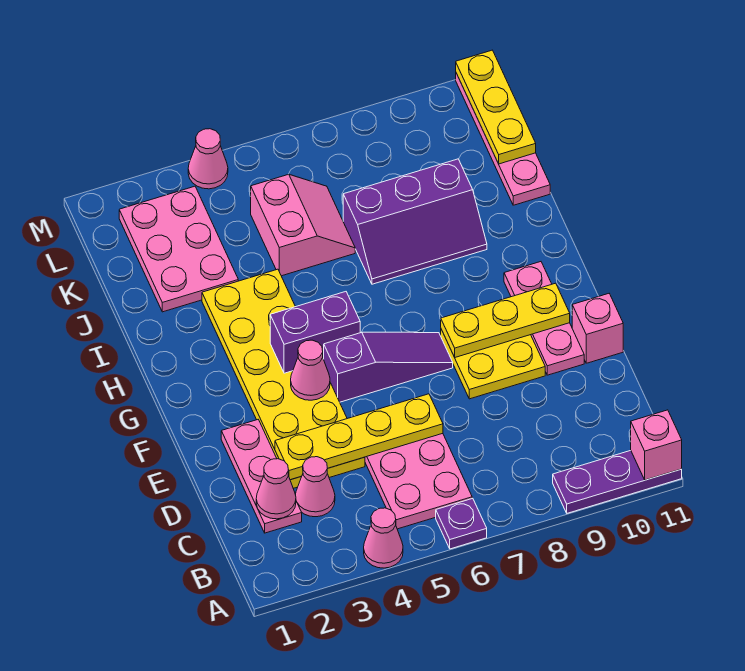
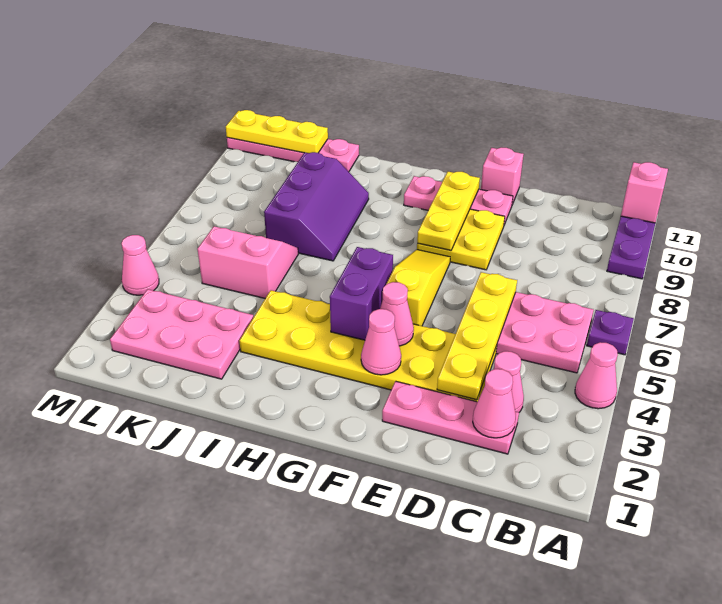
none -> pink 1x1 cone [361,309,401,375]
purple 1x3 slope [324,332,453,402] -> yellow 1x3 slope [387,250,450,326]

